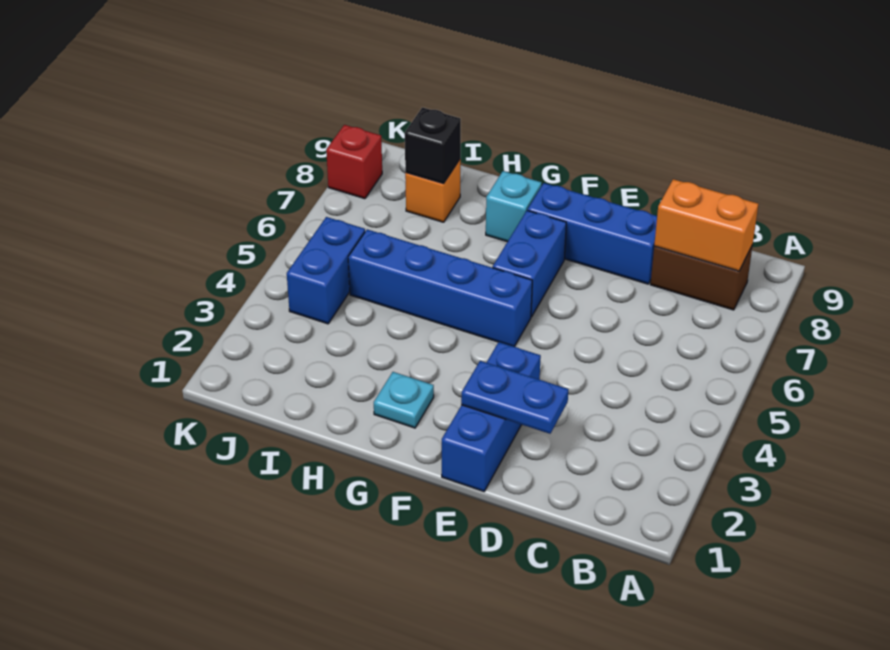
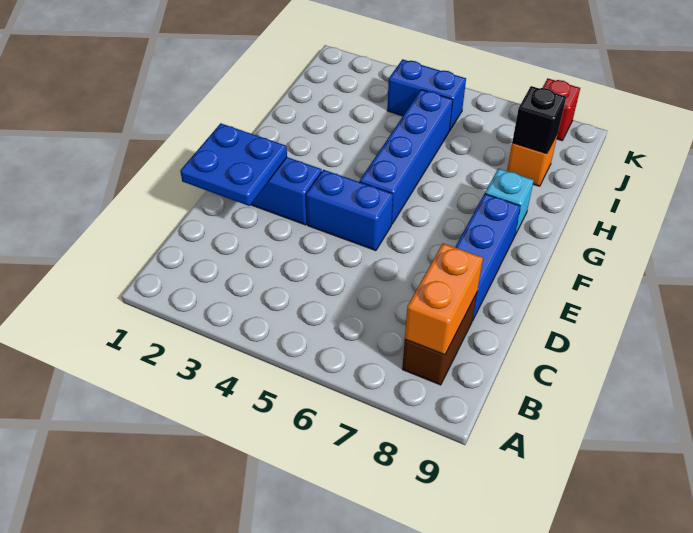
blue 1x2 plate [461,361,568,434] -> blue 2x2 plate [180,123,287,206]
blue 1x2 brick [493,210,566,317] -> blue 1x2 brick moved to [306,170,393,251]
cyan 1x1 plate [374,372,434,428] -> none

